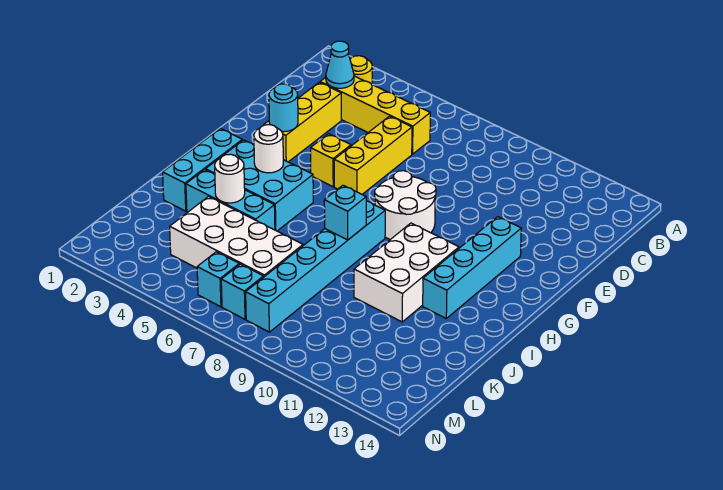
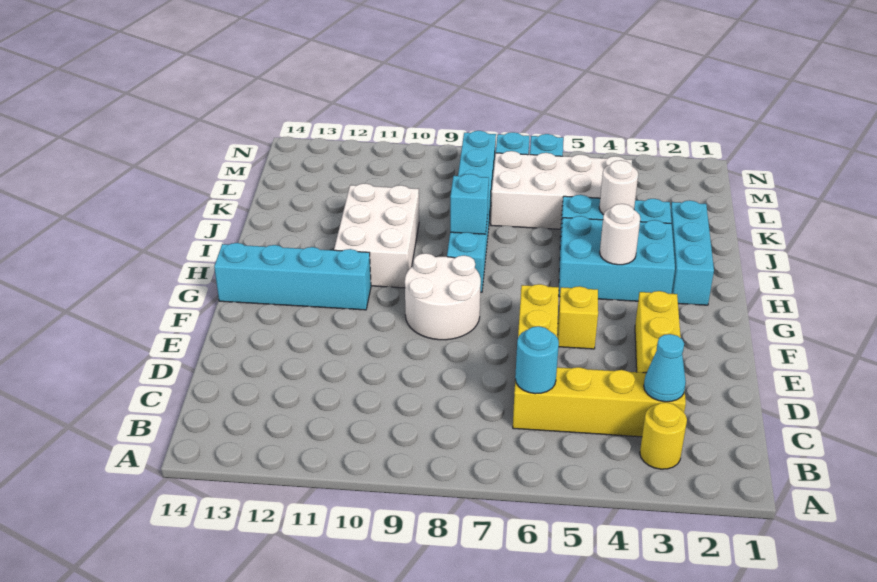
cyan 1x1 round brick [269,84,298,132] -> cyan 1x1 round brick moved to [515,326,559,394]
cyan 1x4 brick [423,217,521,318] -> cyan 1x4 brick turned to [214,243,371,310]

